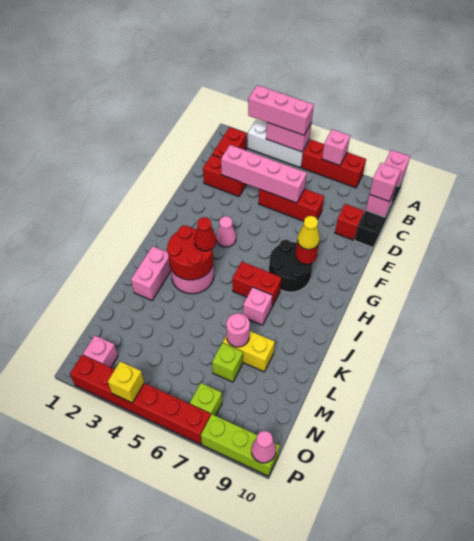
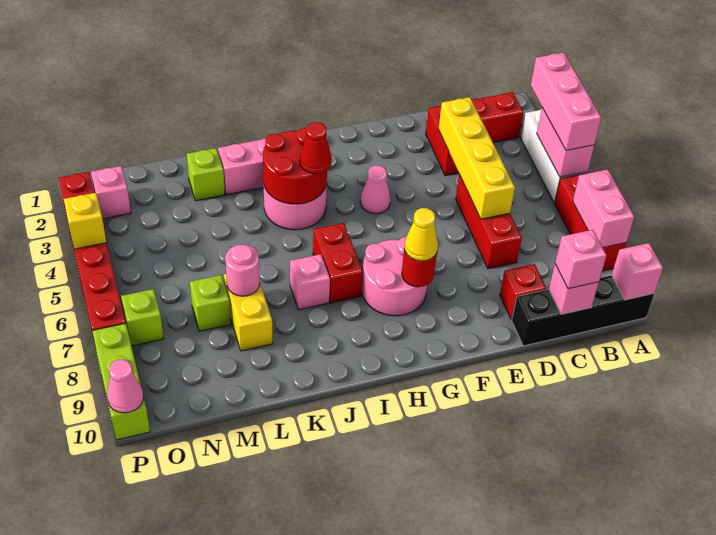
pink 1x1 brick [322,129,350,165] -> pink 1x2 brick [573,169,634,247]
pink 1x4 brick [221,145,307,203] -> yellow 1x4 brick [438,97,515,219]
black 2x2 round brick [269,240,313,292] -> pink 2x2 round brick [362,237,427,316]
none -> lime 1x1 brick [187,148,225,201]

